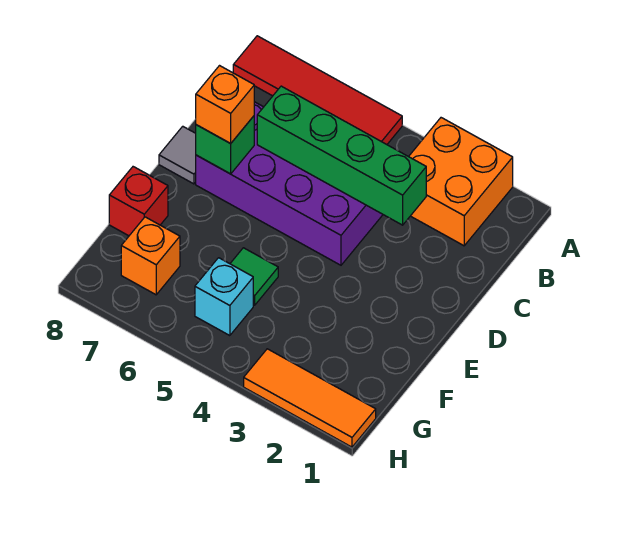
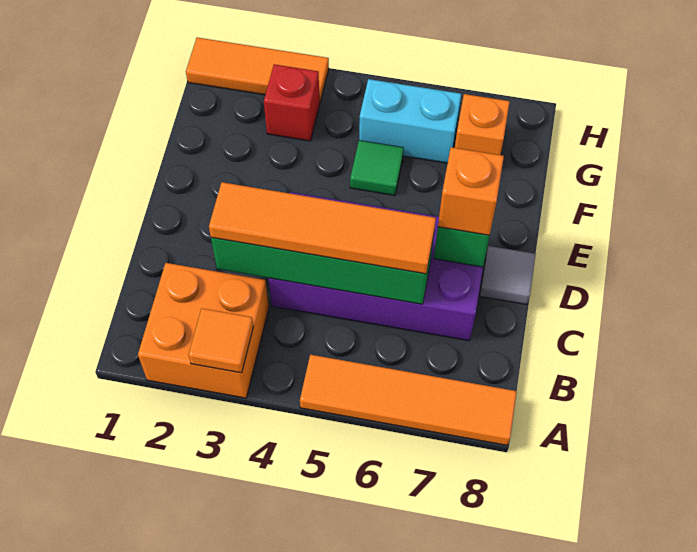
none -> orange 1x1 tile [188,309,254,373]
red 1x4 tile [233,36,402,144] -> orange 1x4 tile [300,355,517,445]
none -> orange 1x4 tile [209,182,436,274]
red 1x1 brick [109,167,168,236] -> red 1x1 brick moved to [264,64,320,141]
cyan 1x1 brick [195,258,253,336] -> cyan 1x2 brick [359,79,461,163]

